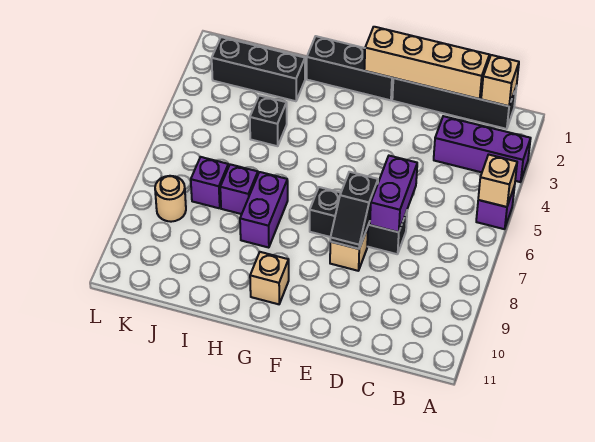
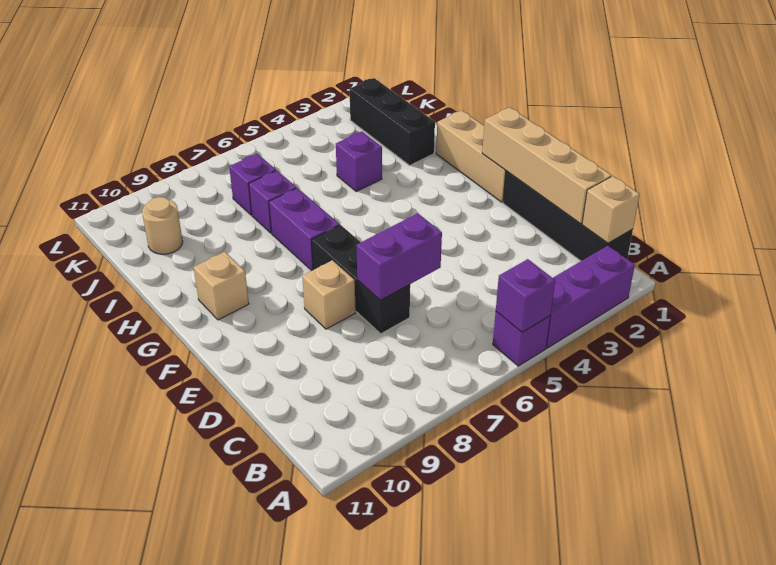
purple 1x3 brick [434,116,531,182] -> purple 1x3 brick turned to [546,246,635,348]
tan 1x1 brick [478,155,517,207] -> purple 1x1 brick [496,259,555,332]
black 1x2 slope [330,172,378,249] -> none
black 1x3 brick [307,36,393,100] -> tan 1x3 brick [436,110,506,202]
purple 1x2 brick [240,172,288,248] -> purple 1x2 brick turned to [269,188,340,271]
black 1x1 brick [250,95,287,146] -> purple 1x1 brick [336,132,382,191]
tan 1x1 round brick [155,176,186,222] -> tan 1x1 round brick moved to [142,197,183,254]

